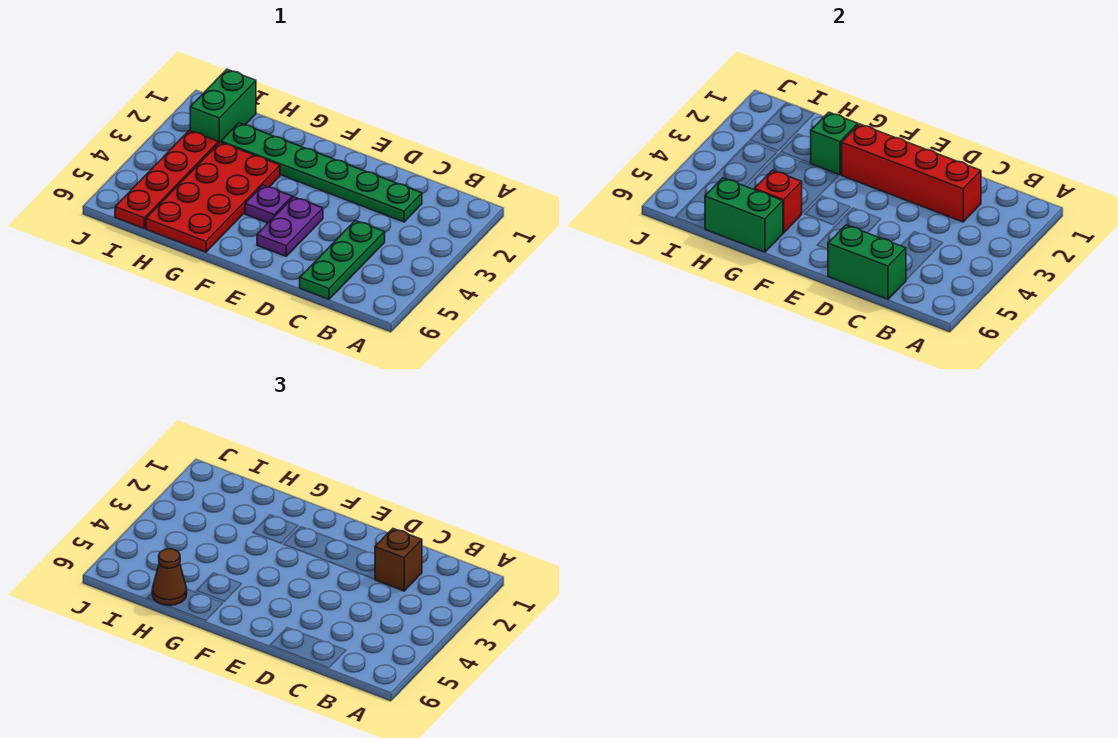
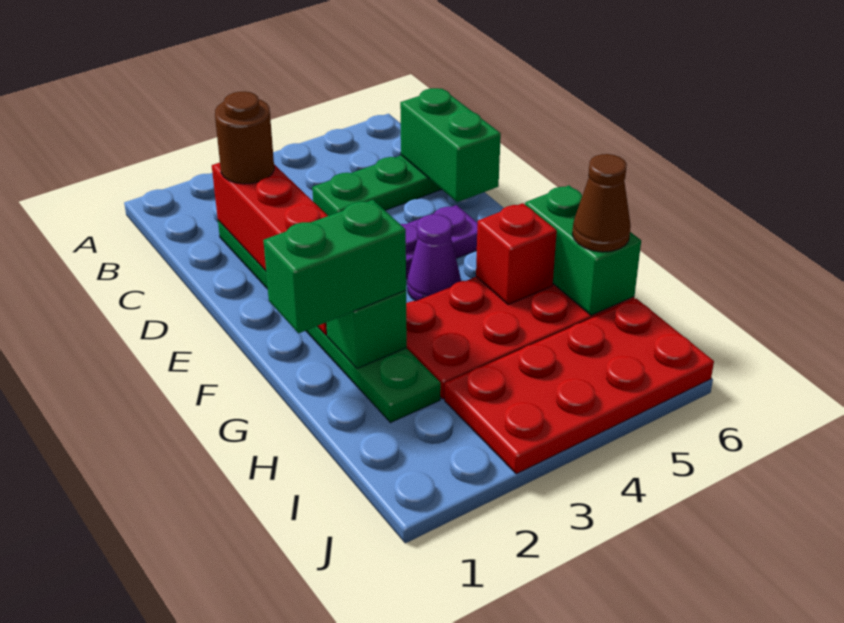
brown 1x1 brick [375,529,422,591] -> brown 1x1 round brick [215,92,274,184]
purple 1x1 plate [245,185,292,223] -> purple 1x1 cone [407,214,461,301]
green 1x2 brick [190,69,256,143] -> green 1x2 brick moved to [263,200,406,333]
red 1x4 plate [115,130,219,228] -> red 2x4 plate [445,299,714,474]

